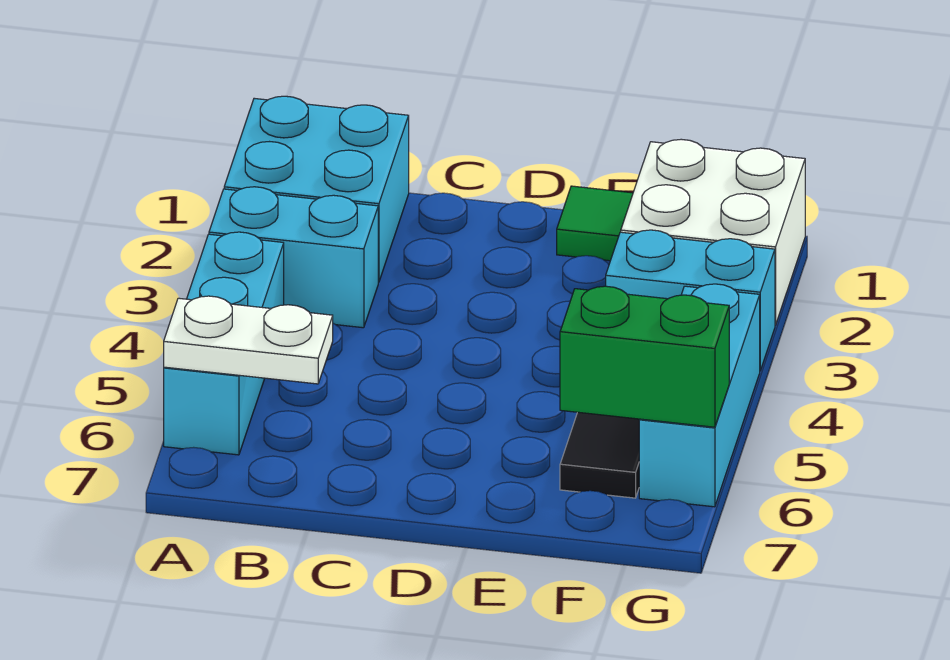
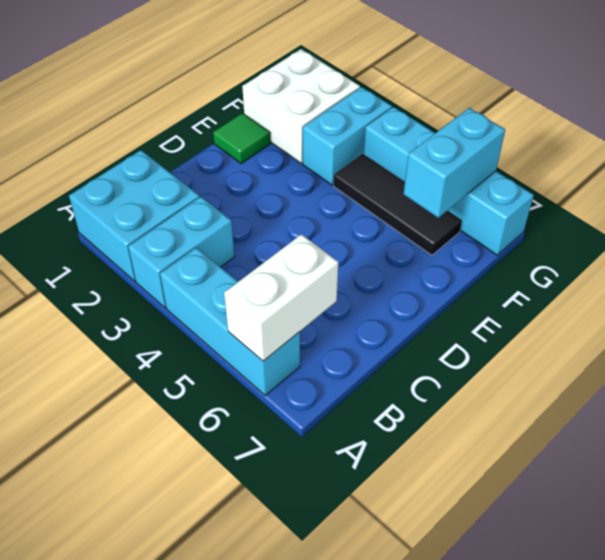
white 1x2 plate [164,296,333,384] -> white 1x2 brick [224,234,338,361]
green 1x2 brick [560,286,729,427] -> cyan 1x2 brick [403,108,505,218]
cyan 1x3 brick [639,284,760,507] -> cyan 1x4 brick [364,107,534,255]

